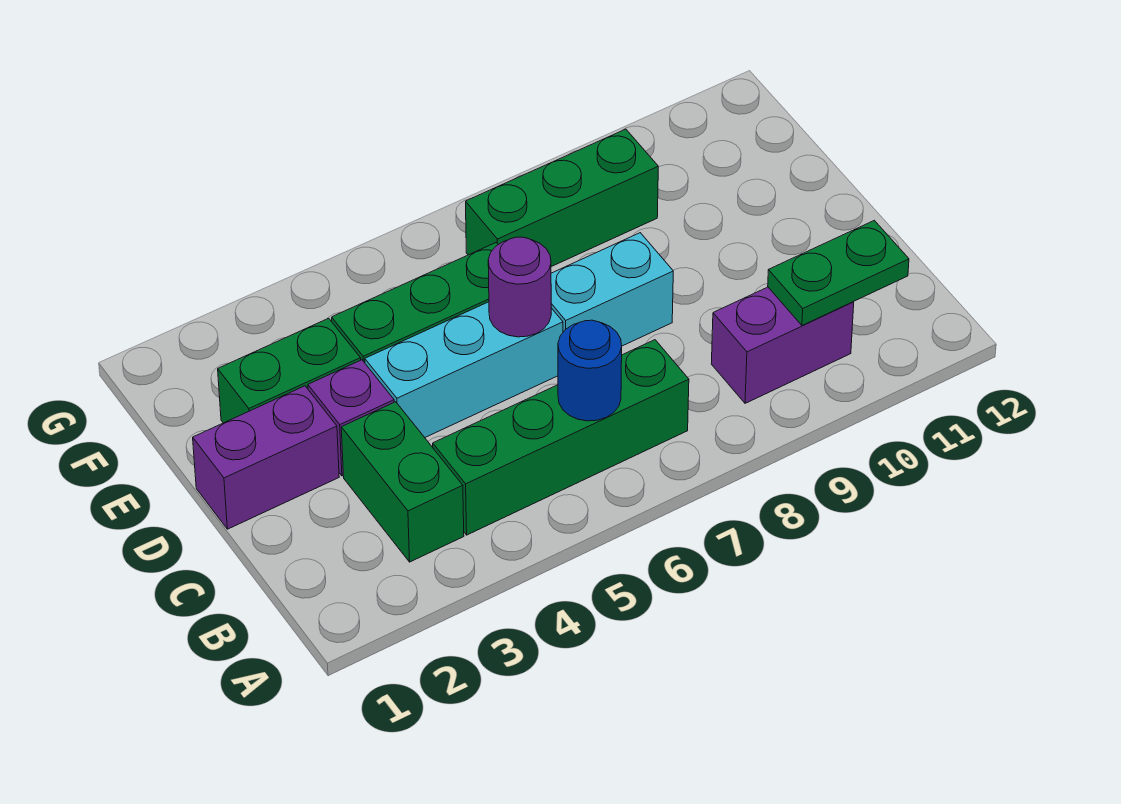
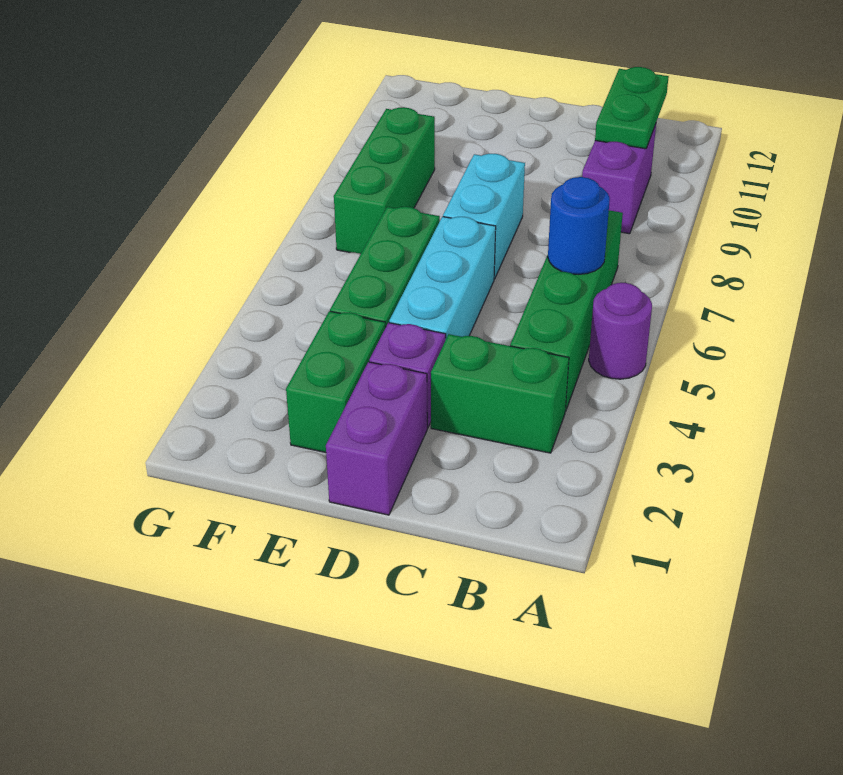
purple 1x1 round brick [488,237,551,337] -> purple 1x1 round brick moved to [589,283,652,379]

